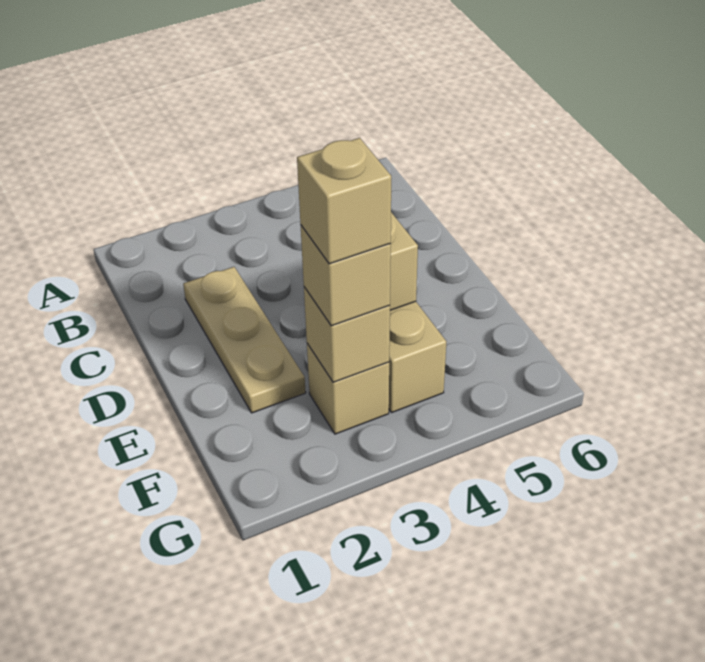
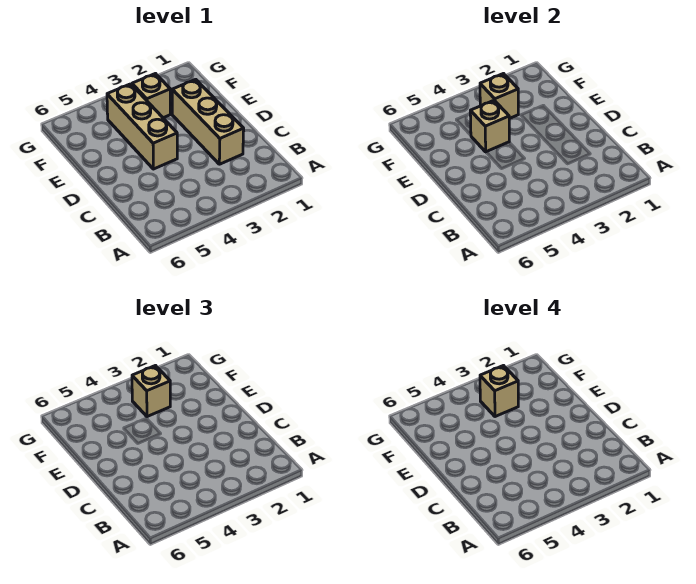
tan 1x3 plate [183,267,306,413] -> tan 1x3 brick [172,79,244,164]

